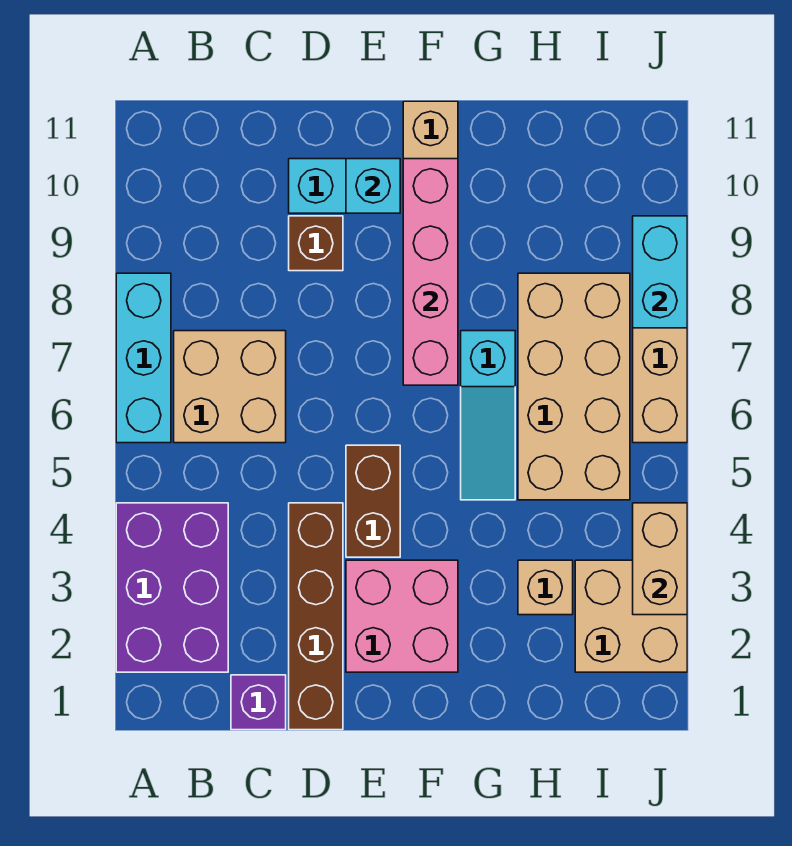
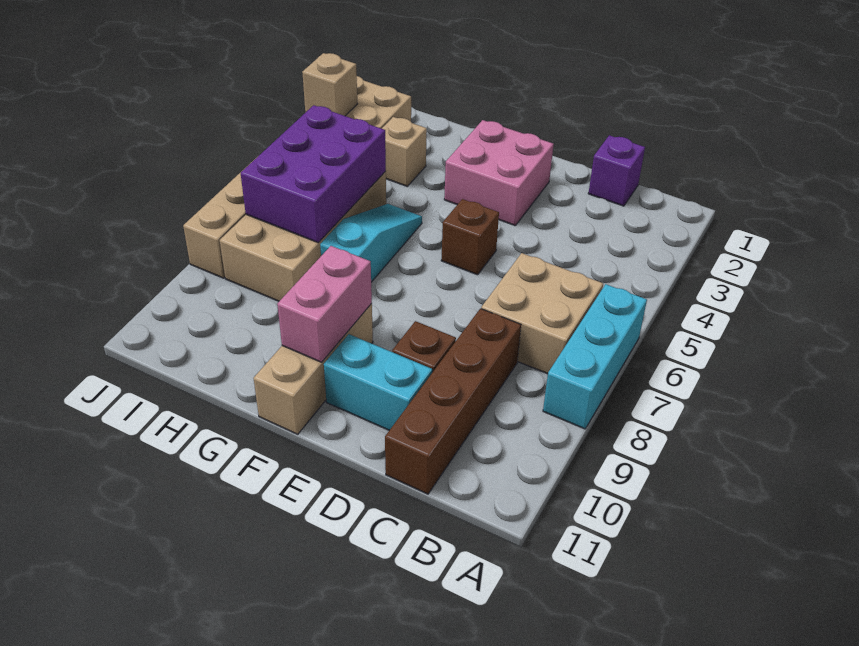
purple 2x3 brick [116,503,228,672] -> purple 2x3 brick moved to [241,105,386,243]
brown 1x4 brick [289,503,343,730] -> brown 1x4 brick moved to [385,309,521,494]
brown 1x2 brick [346,445,400,557] -> brown 1x1 brick [441,199,499,275]
cyan 1x1 brick [346,159,400,213] -> none
pink 1x4 brick [403,159,458,385] -> pink 1x2 brick [277,246,372,362]
tan 1x2 brick [633,503,687,615] -> tan 1x1 brick [302,53,357,116]
cyan 1x2 brick [633,216,687,328] -> none

